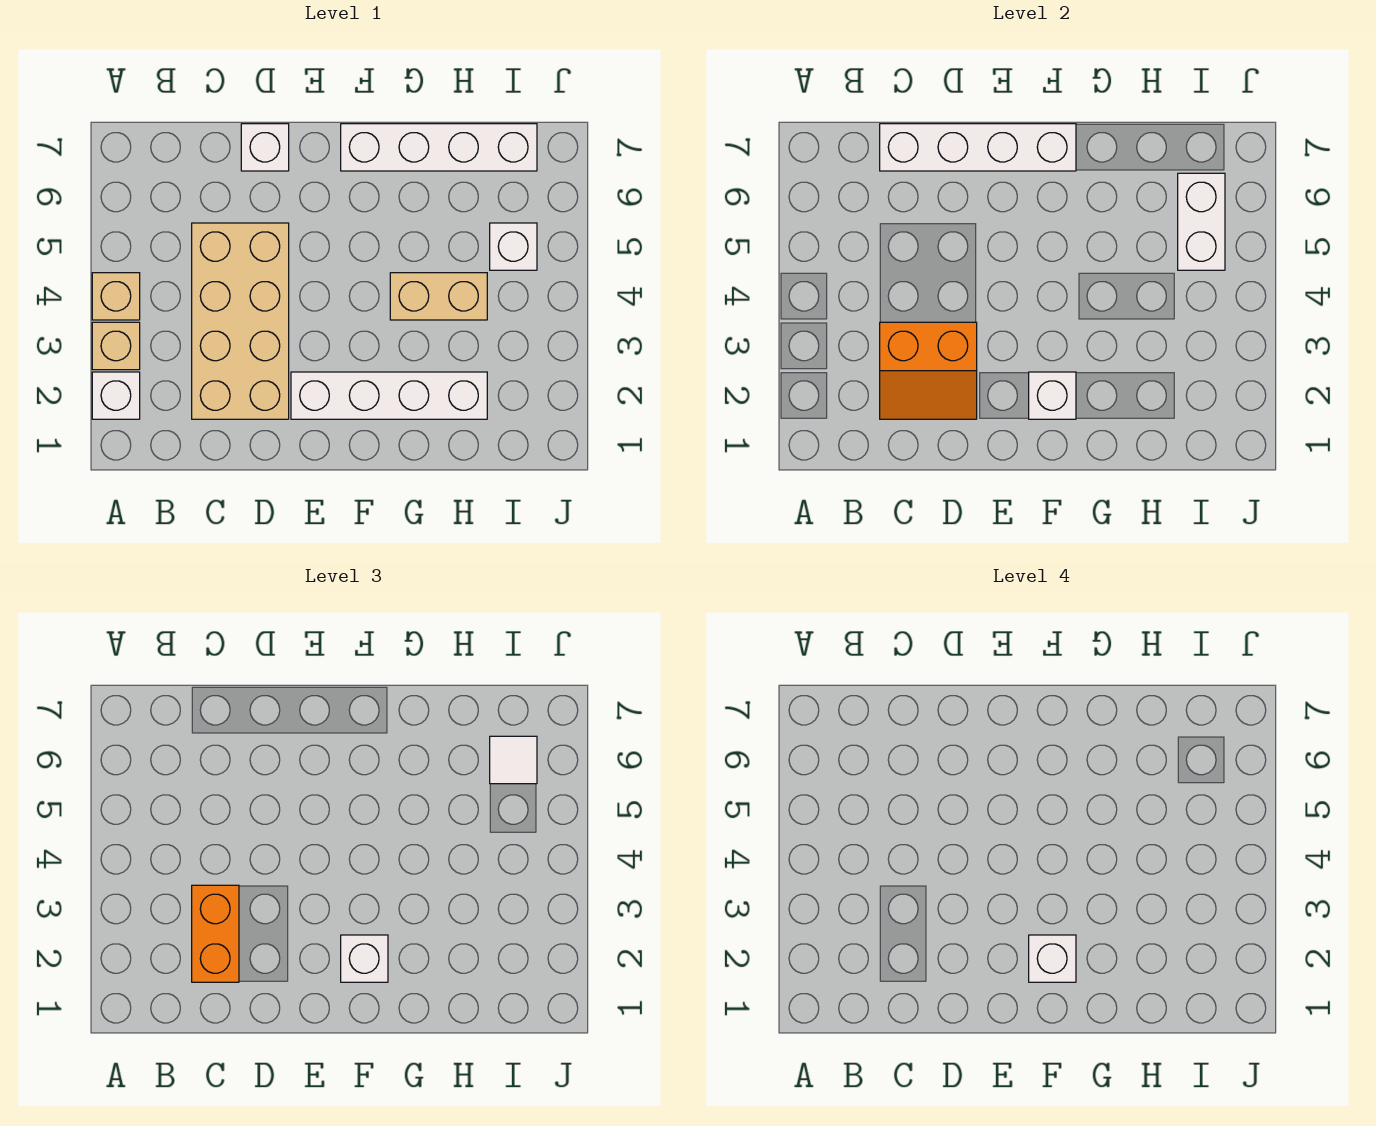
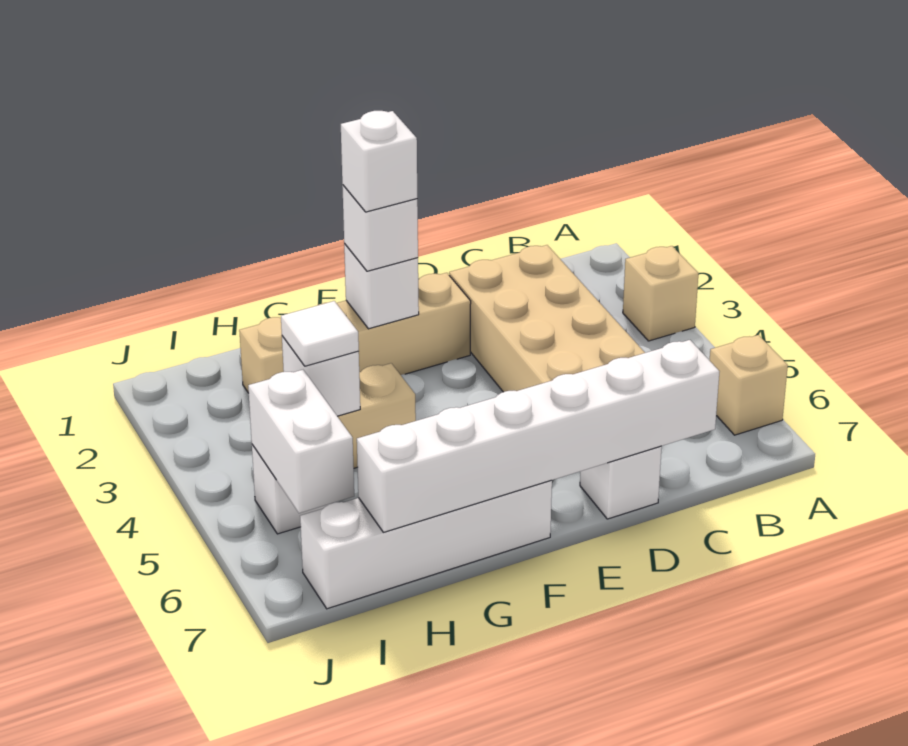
white 1x1 brick [92,372,140,419] -> white 1x1 brick moved to [282,336,360,416]
tan 1x1 brick [92,273,140,320] -> tan 1x1 brick moved to [710,335,788,435]
orange 2x2 slope [880,322,977,419] -> none
orange 1x2 brick [192,885,239,982] -> none
white 1x4 brick [880,124,1076,171] -> white 1x6 brick [357,340,720,532]
white 1x4 brick [291,372,487,419] -> tan 1x4 brick [239,273,471,393]
white 1x1 tile [490,736,537,784] -> white 1x1 tile moved to [281,301,359,366]

